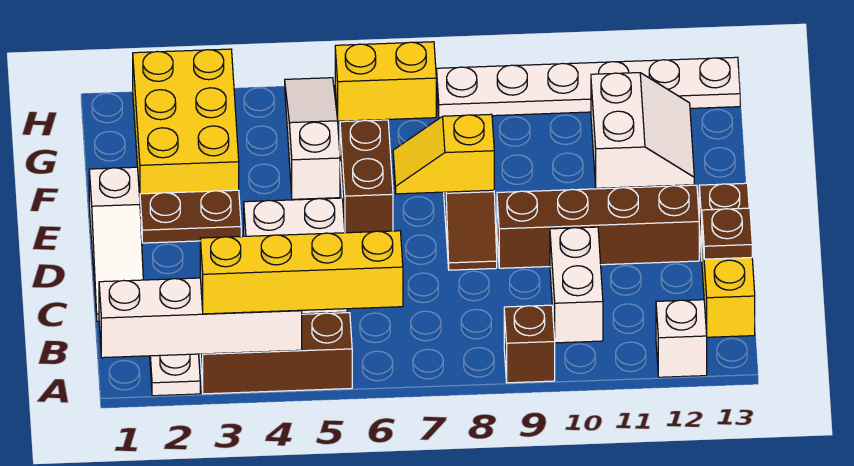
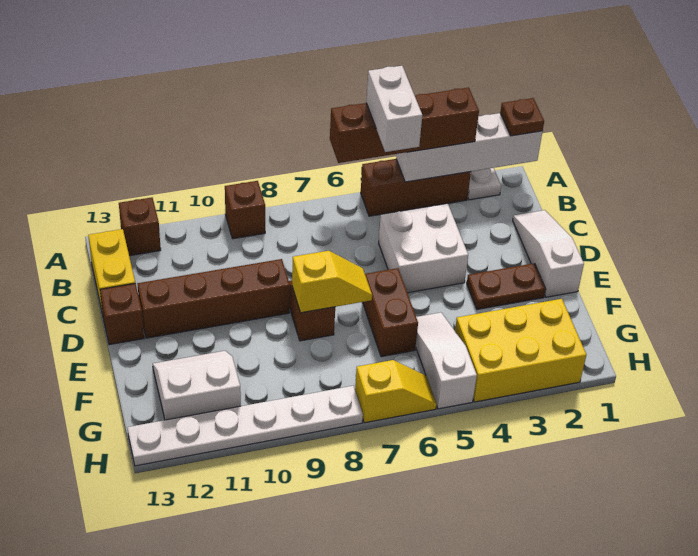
yellow 1x4 brick [200,231,403,314] -> brown 1x4 brick [330,88,479,163]
white 1x1 brick [656,300,707,377] -> brown 1x1 brick [119,197,161,256]
white 1x2 brick [550,227,603,343] -> white 1x2 brick moved to [366,66,422,152]
brown 1x1 plate [702,208,752,259] -> brown 1x1 plate moved to [500,98,544,136]
yellow 2x3 brick [133,49,239,197] -> yellow 2x3 brick turned to [455,299,586,402]
white 1x3 slope [285,78,340,199] -> white 1x3 slope turned to [416,312,477,409]
white 2x2 slope [591,73,694,188] -> white 2x2 slope turned to [153,351,241,420]
yellow 1x2 brick [335,42,436,121] -> yellow 1x2 slope [355,360,437,423]

